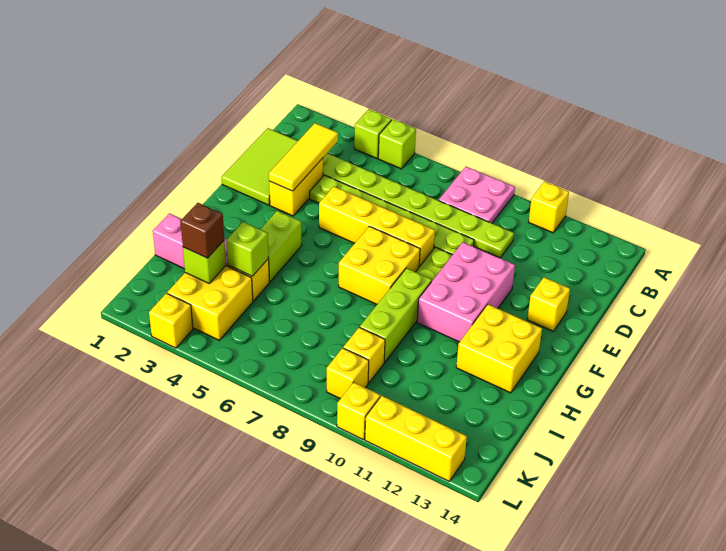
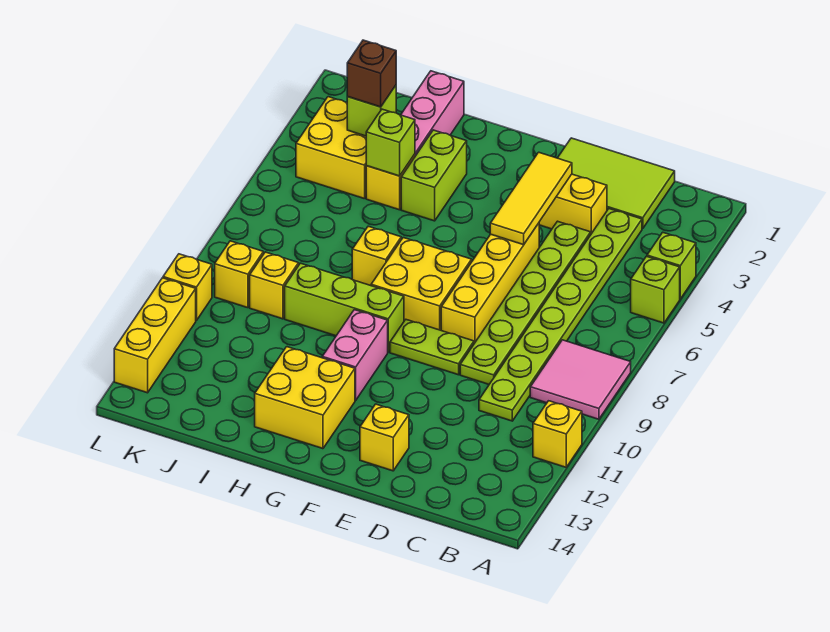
pink 2x2 plate [439,167,515,223] -> pink 2x2 tile [530,340,631,419]
yellow 1x3 tile [269,123,338,191] -> yellow 1x3 tile turned to [490,152,572,245]
pink 2x3 brick [417,242,515,342] -> pink 1x2 brick [322,310,388,400]
lime 1x2 brick [260,211,302,282] -> lime 1x2 brick turned to [401,130,467,221]
yellow 1x1 brick [149,293,193,348] -> yellow 1x1 brick moved to [352,226,401,286]

